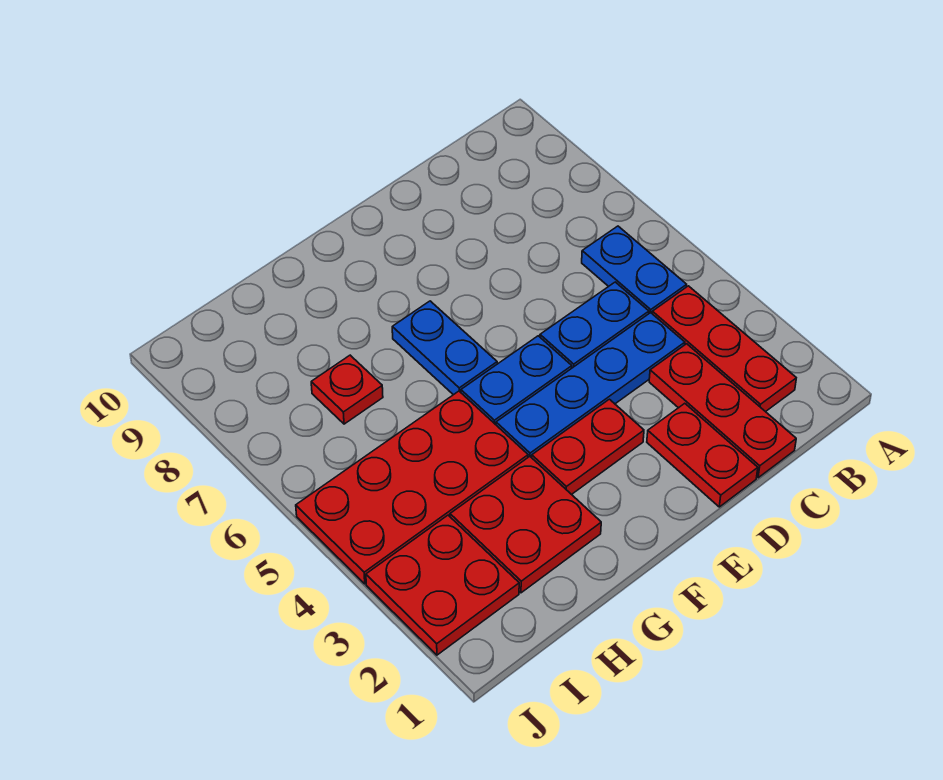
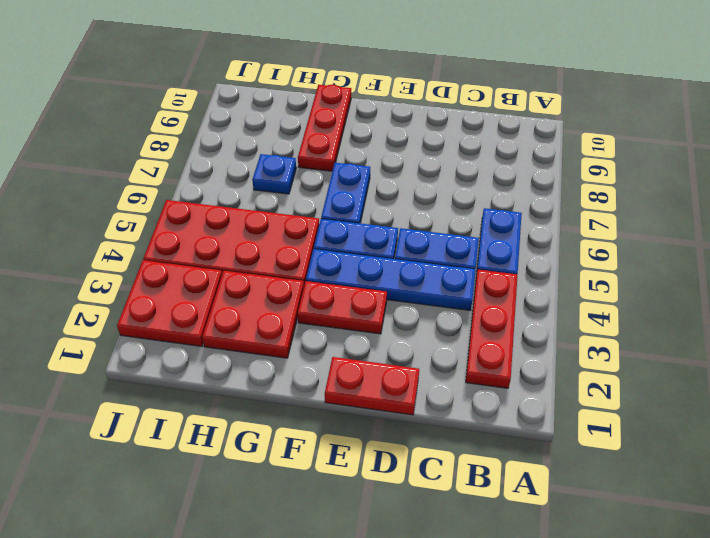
red 1x3 plate [649,344,796,478] -> red 1x3 plate moved to [298,85,351,171]
red 1x2 plate [647,403,758,507] -> red 1x2 plate turned to [325,357,419,415]
red 1x1 plate [311,355,383,424] -> blue 1x1 plate [252,154,296,194]

